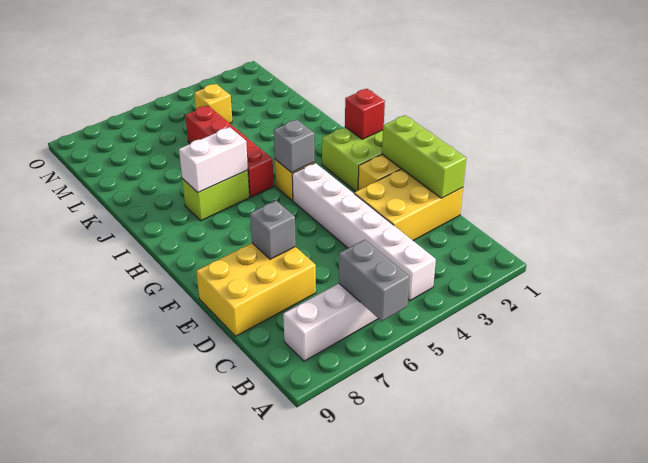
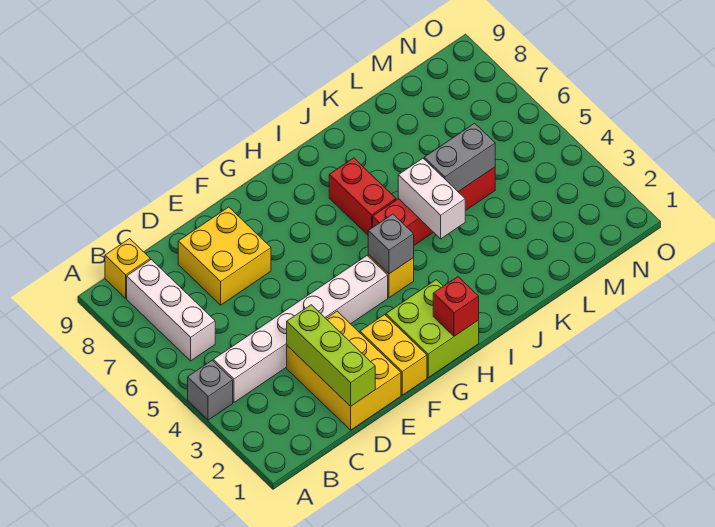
grey 1x2 brick [339,240,410,321] -> grey 1x2 brick moved to [424,123,495,192]
lime 1x3 brick [382,115,466,198] -> lime 1x3 brick turned to [287,305,375,406]
yellow 2x3 brick [196,243,316,336] -> yellow 2x2 brick [178,207,271,305]
grey 1x1 brick [250,201,296,259] -> grey 1x1 brick moved to [188,360,233,420]
lime 1x2 brick [182,170,250,221] -> red 1x2 brick [329,158,396,235]
white 1x2 brick [179,127,248,192] -> white 1x2 brick moved to [398,158,465,239]
yellow 1x1 brick [194,84,232,123] -> yellow 1x1 brick moved to [105,239,150,298]

